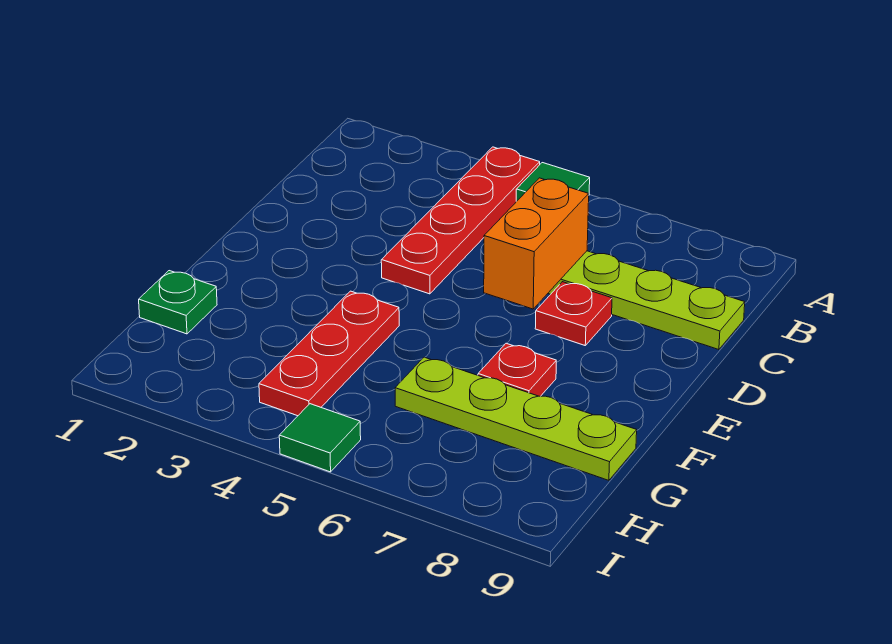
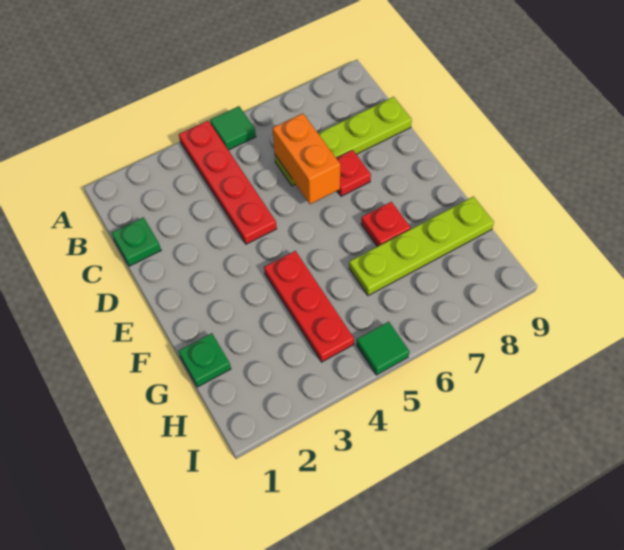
none -> green 1x1 plate [112,217,161,266]

